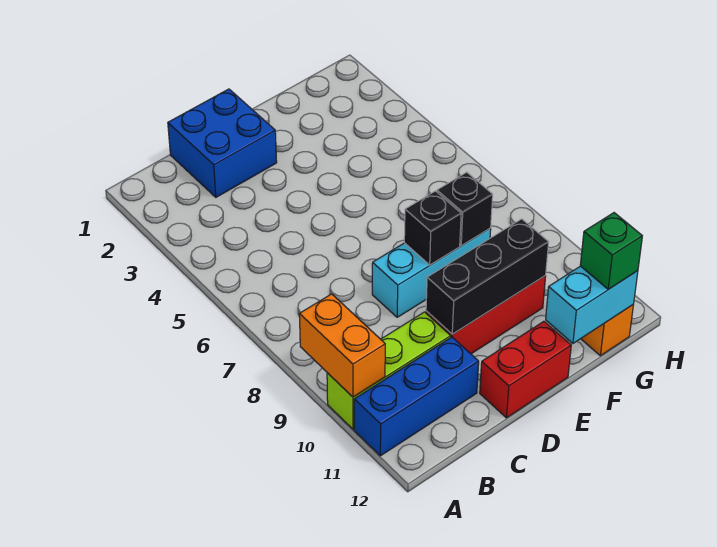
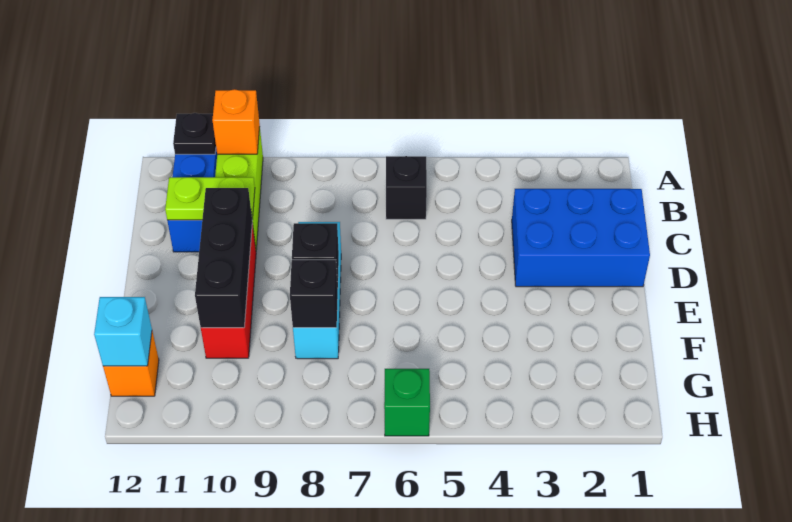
orange 1x2 brick [299,294,385,397] -> orange 1x1 brick [212,89,260,154]
none -> black 1x1 plate [173,113,216,154]
none -> black 1x1 brick [386,156,427,219]
blue 2x2 brick [168,89,277,197] -> blue 2x3 brick [512,189,650,287]
none -> lime 1x2 plate [165,177,255,220]
red 1x2 brick [480,321,571,418] -> none
cyan 1x2 brick [546,266,638,343] -> cyan 1x1 brick [94,297,152,366]
green 1x1 brick [580,213,642,289] -> green 1x1 brick moved to [384,369,430,436]

